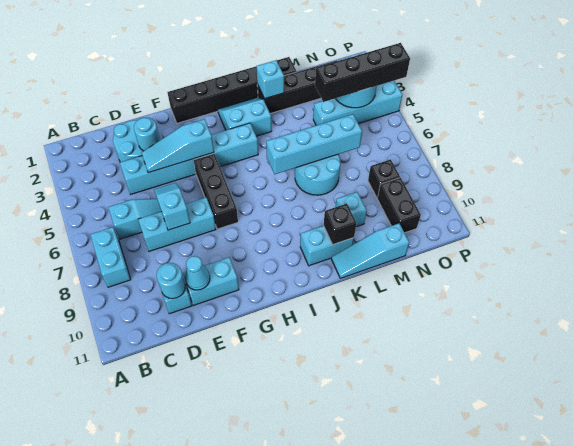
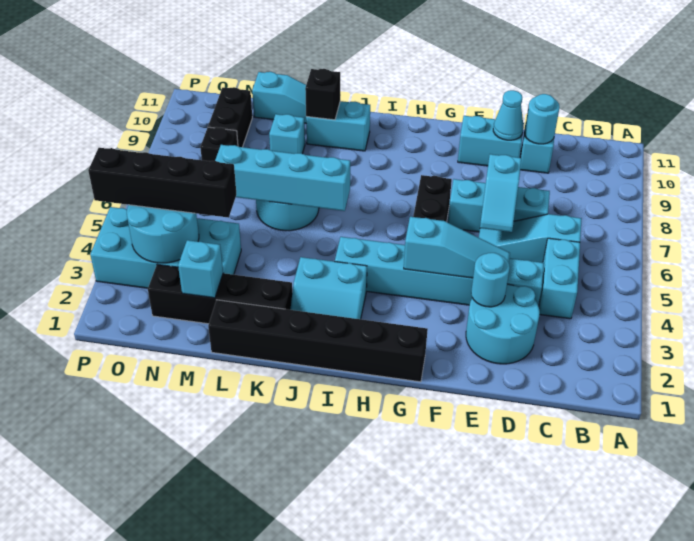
cyan 1x2 brick [90,227,131,287] -> cyan 1x2 brick moved to [539,238,580,319]
cyan 1x1 brick [256,60,284,99] -> cyan 1x1 brick moved to [178,240,223,298]
cyan 1x4 brick [313,81,402,125] -> cyan 2x4 brick [90,207,241,288]

